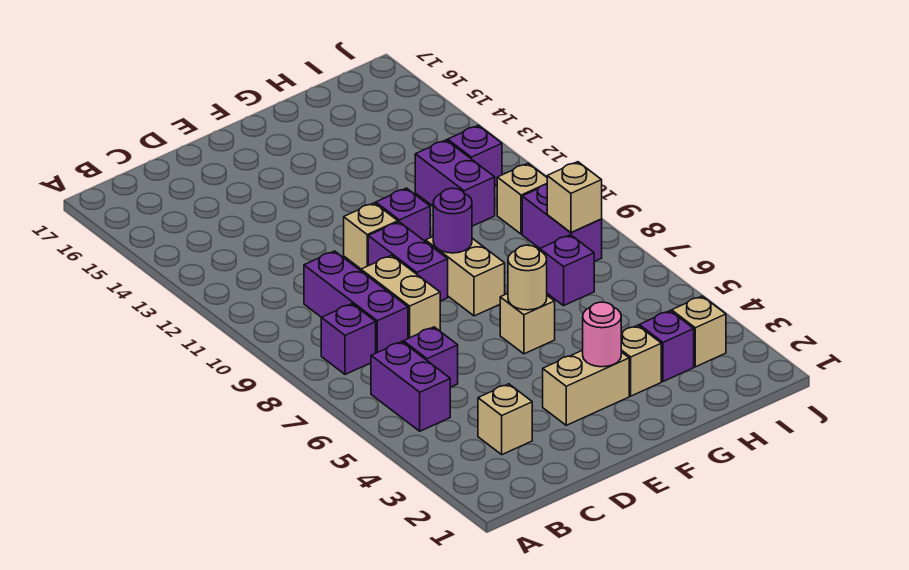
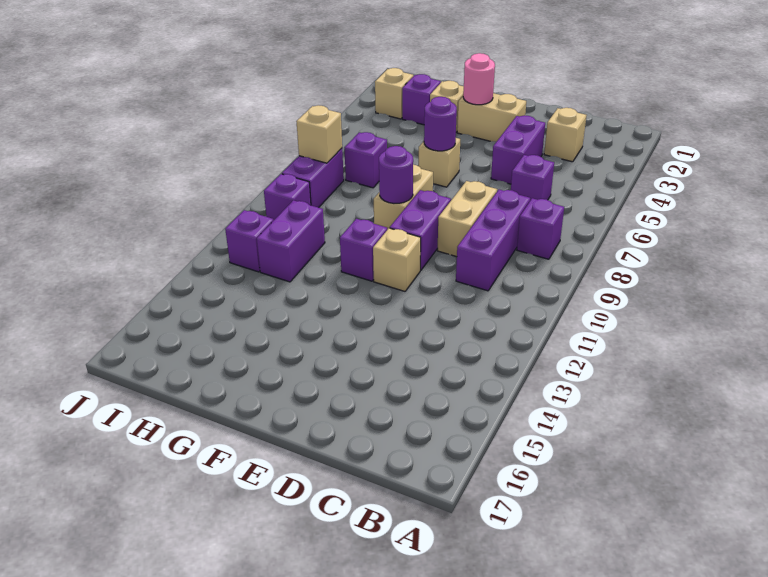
purple 1x2 brick [371,342,450,431] -> purple 1x2 brick moved to [491,115,545,184]
tan 1x1 round brick [508,245,547,310] -> purple 1x1 round brick [424,97,457,151]
tan 1x1 brick [497,163,547,234] -> purple 1x1 brick [264,174,311,220]

